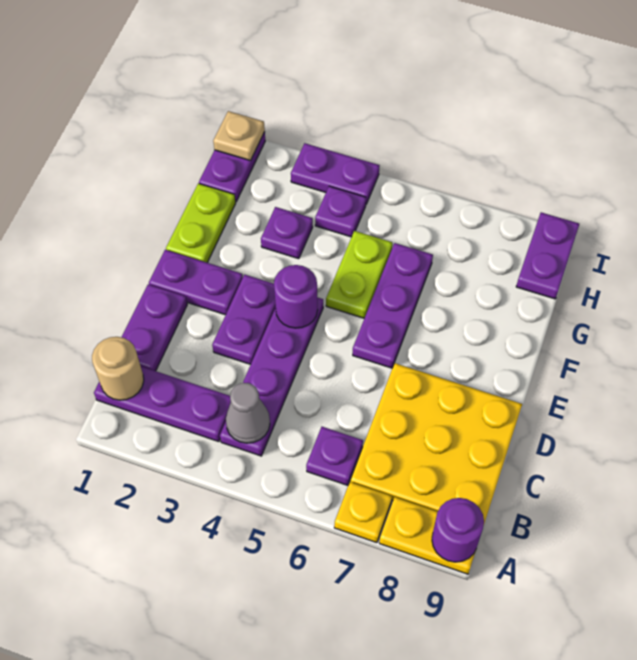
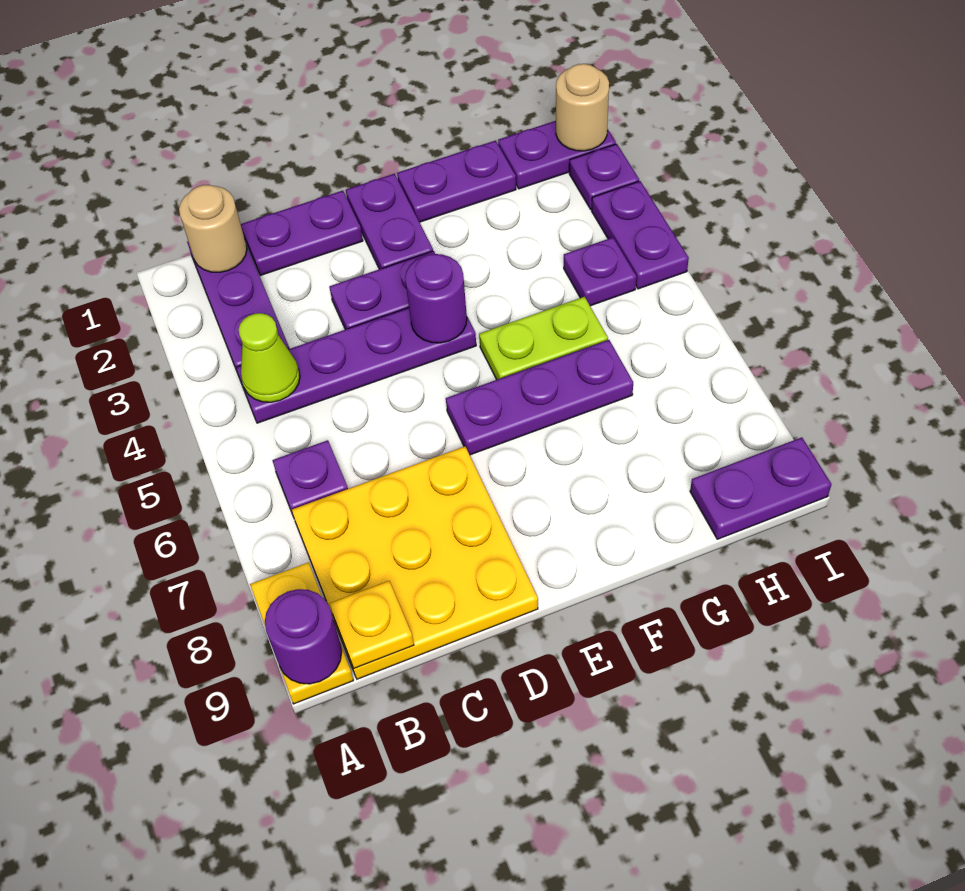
yellow 1x1 plate [334,482,392,543] -> yellow 1x1 plate moved to [330,581,414,668]
grey 1x1 cone [226,383,270,443] -> lime 1x1 cone [239,313,300,402]
lime 1x2 plate [166,184,236,263] -> purple 1x2 plate [397,141,516,222]
purple 1x1 plate [261,207,313,259] -> purple 1x1 plate moved to [569,144,639,210]
tan 1x1 plate [213,111,265,161] -> tan 1x1 round brick [556,64,609,151]

